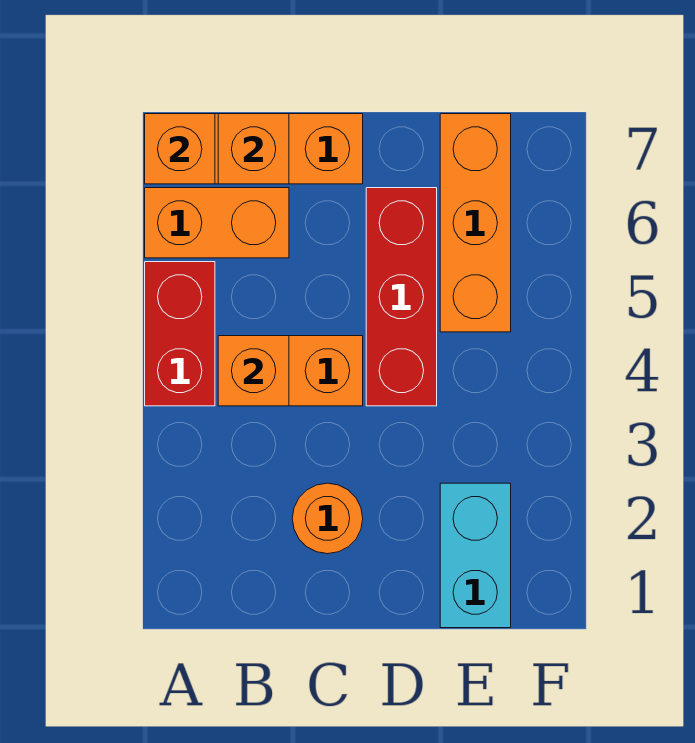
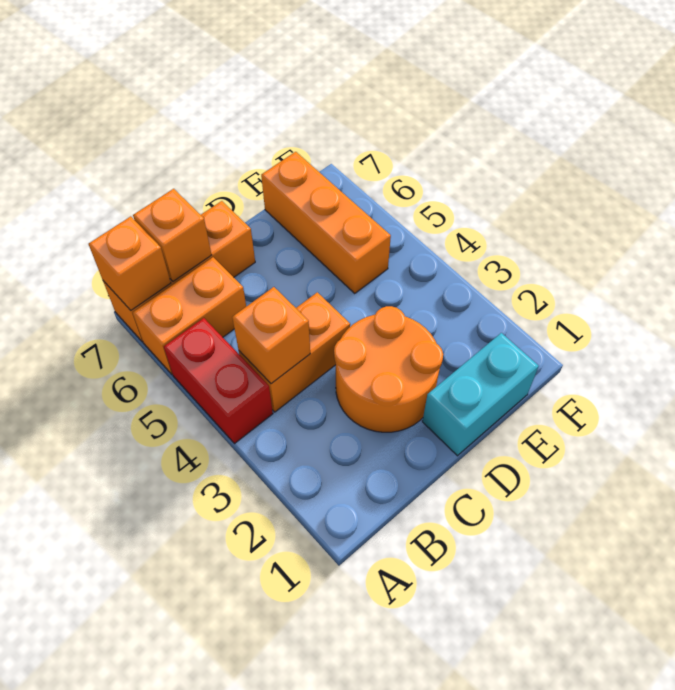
orange 1x1 round brick [292,483,363,554] -> orange 2x2 round brick [334,306,443,432]
red 1x3 brick [366,188,437,406] -> none
cyan 1x2 brick [440,483,511,628] -> cyan 1x2 brick turned to [422,333,539,456]

